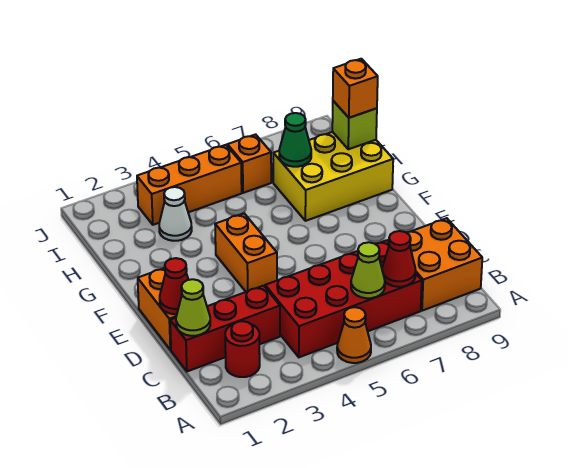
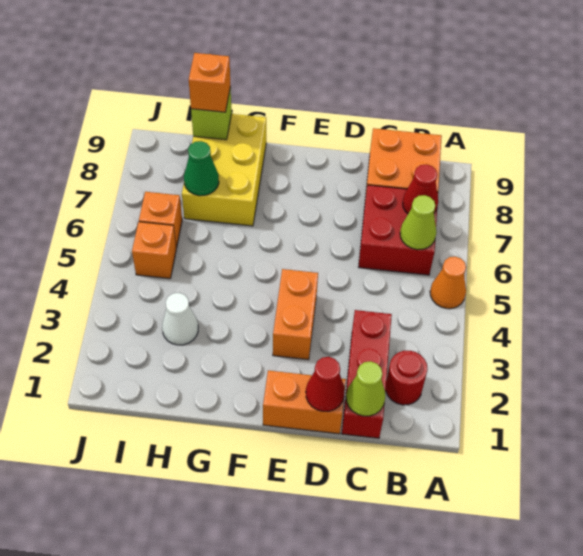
red 2x4 brick [265,240,422,357] -> red 2x2 brick [359,185,438,275]
orange 1x2 brick [215,214,277,292] -> orange 1x2 brick turned to [273,269,318,360]
orange 1x3 brick [137,145,242,225] -> orange 1x1 brick [132,222,176,279]

